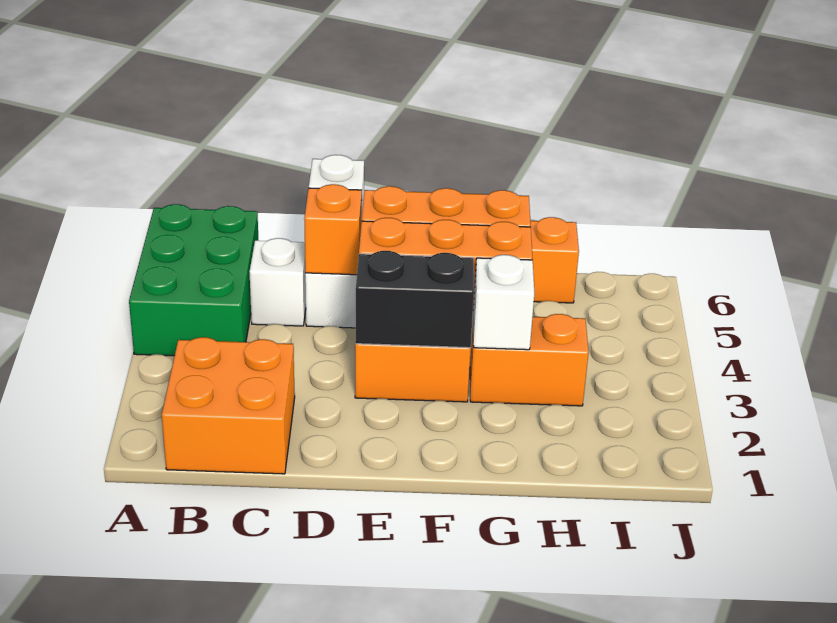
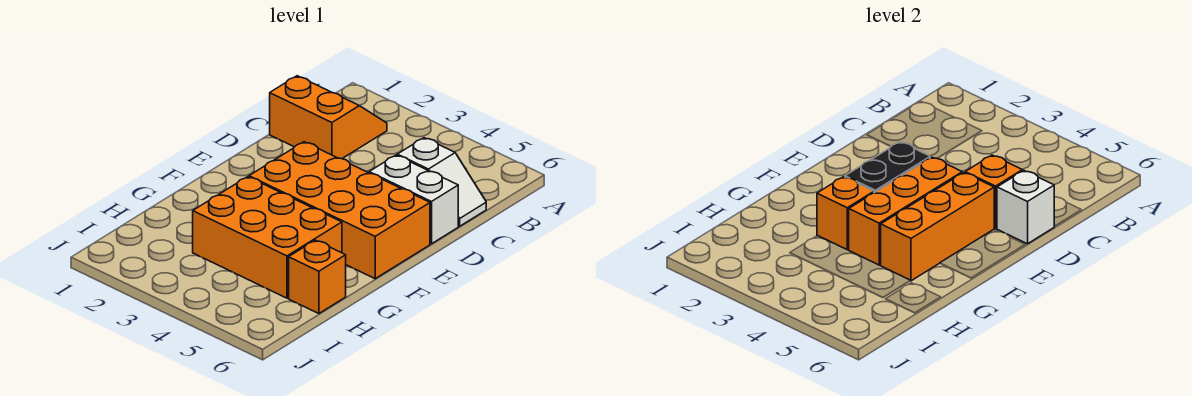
green 2x3 brick [129,204,259,356] -> none
orange 2x2 brick [162,337,295,474] -> orange 2x2 slope [270,76,387,159]
orange 1x2 brick [470,314,589,406] -> orange 2x3 brick [193,177,342,298]
white 1x1 brick [473,255,534,350] -> orange 1x1 brick [817,177,874,249]

